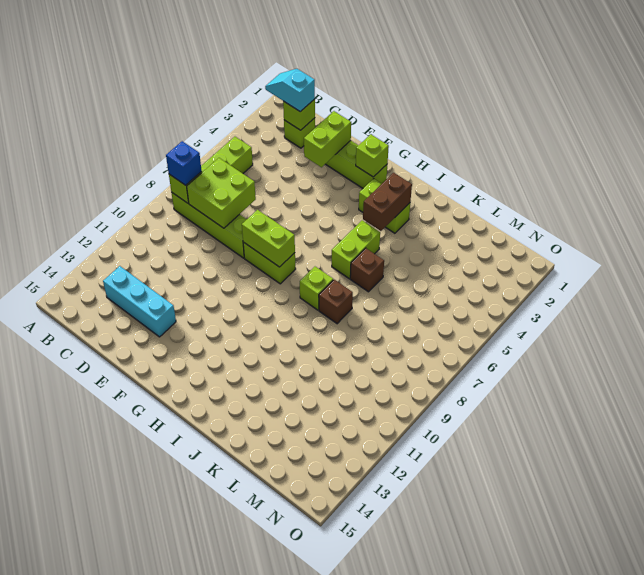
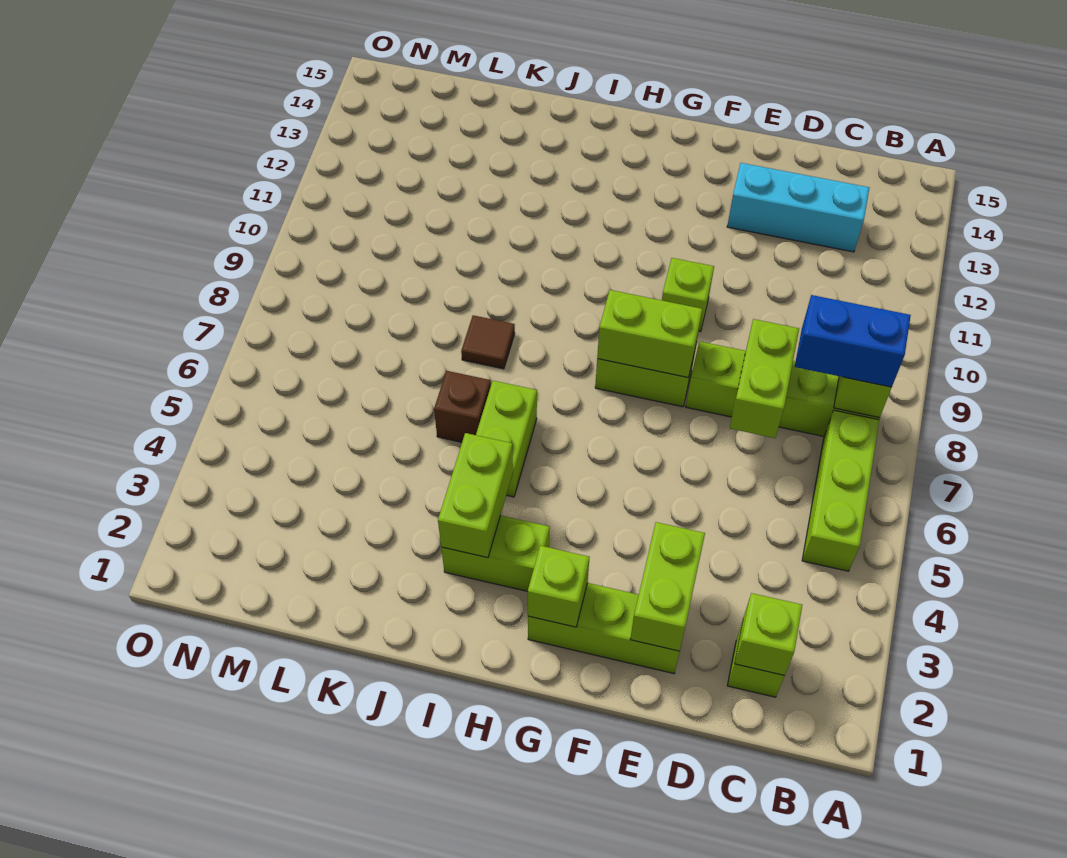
cyan 1x2 slope [265,69,315,112] -> none
blue 1x1 brick [166,141,202,185] -> blue 1x2 brick [795,295,911,387]
lime 2x2 brick [187,158,256,228] -> lime 1x2 brick [730,319,799,438]
brown 1x2 brick [363,173,412,231] -> lime 1x2 brick [438,433,513,558]
lime 1x1 brick [300,267,333,310] -> lime 1x1 brick moved to [662,258,714,332]
brown 1x1 brick [319,280,353,324] -> brown 1x1 tile [461,315,515,369]

